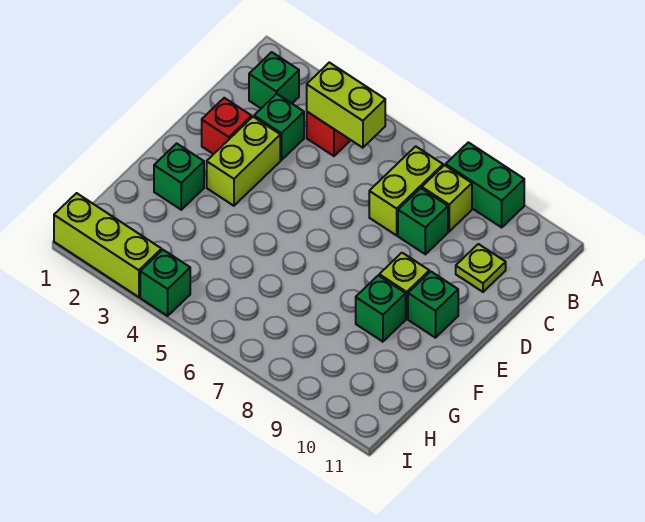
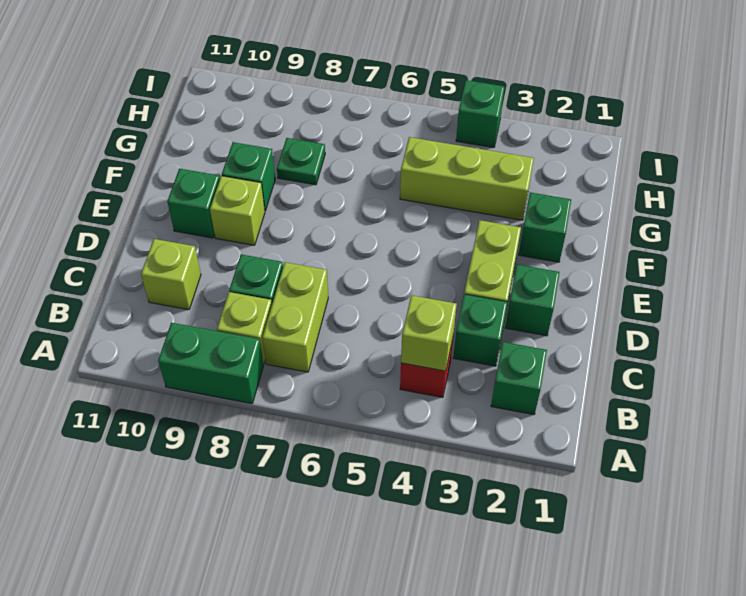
lime 1x2 brick [307,63,385,148] -> lime 1x1 brick [401,295,457,371]
lime 1x1 plate [456,244,506,292] -> lime 1x1 brick [141,239,201,310]
red 1x1 brick [202,98,252,154] -> green 1x1 brick [505,265,560,336]
none -> green 1x1 plate [277,138,325,185]
lime 1x3 brick [54,193,162,297] -> lime 1x3 brick moved to [400,137,534,220]

